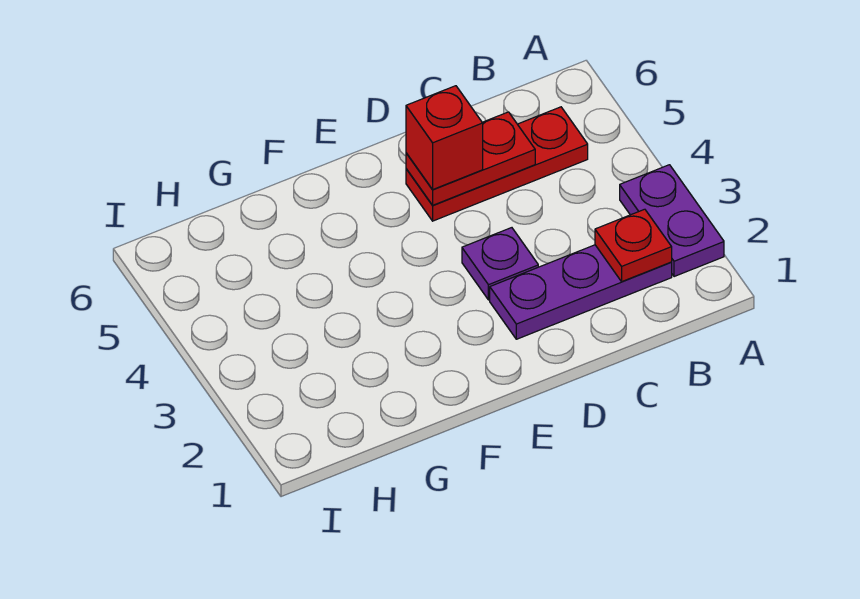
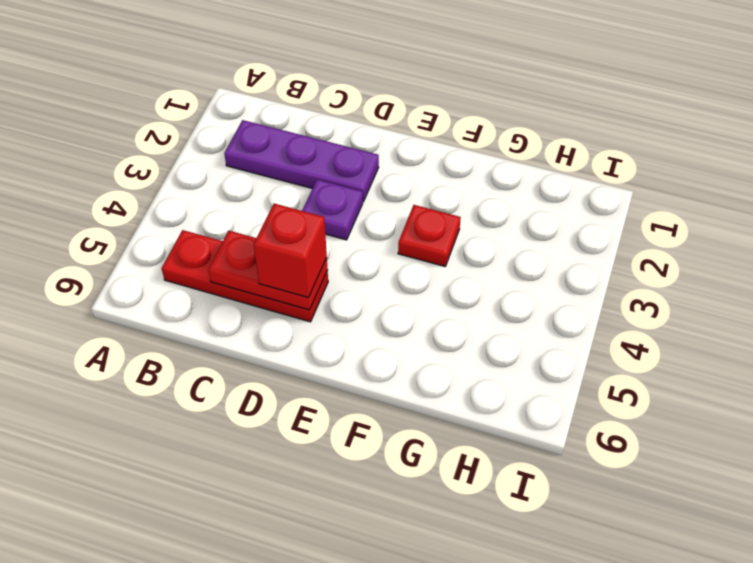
purple 1x2 plate [620,165,724,277] -> none
red 1x1 plate [595,209,672,282] -> red 1x1 plate moved to [398,205,461,266]

